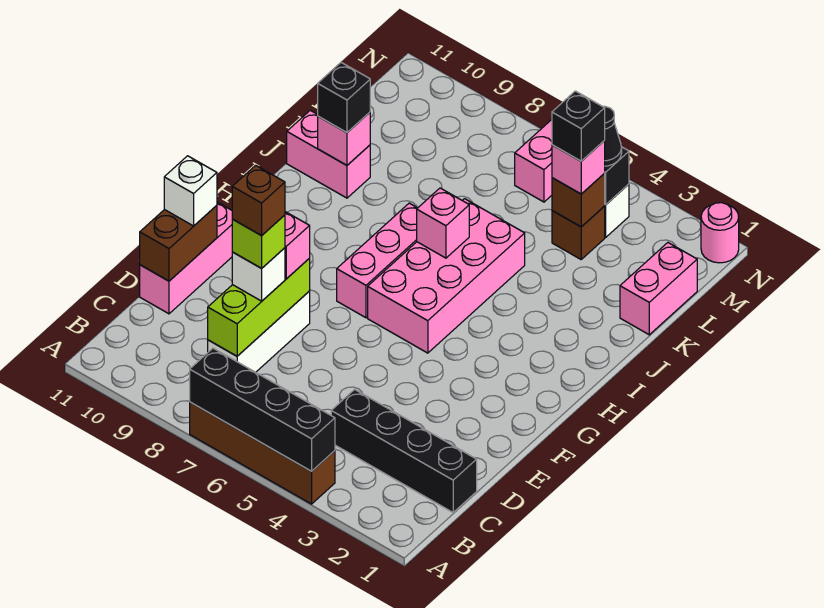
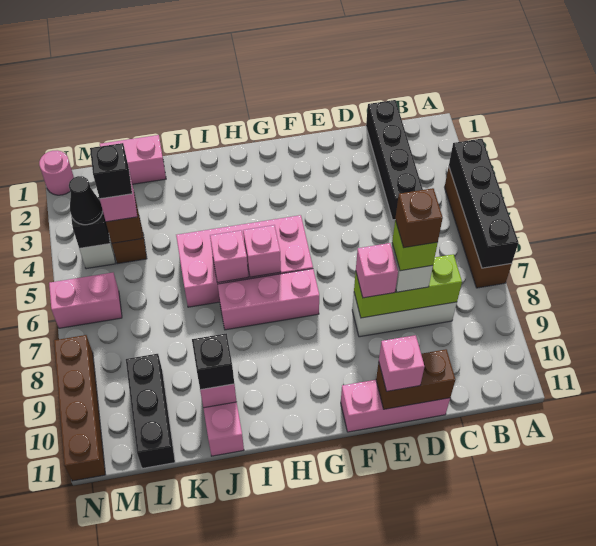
white 1x1 brick [164,156,217,226] -> pink 1x1 brick [379,335,424,391]
none -> pink 1x1 brick [243,225,281,277]
none -> black 1x3 brick [126,354,175,468]
none -> brown 1x4 brick [54,335,105,481]

